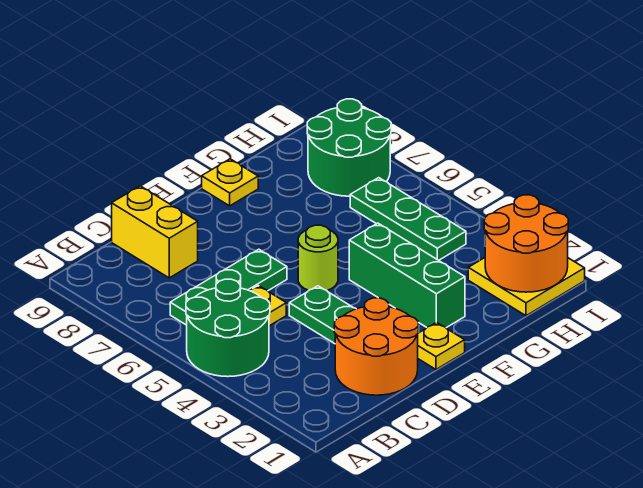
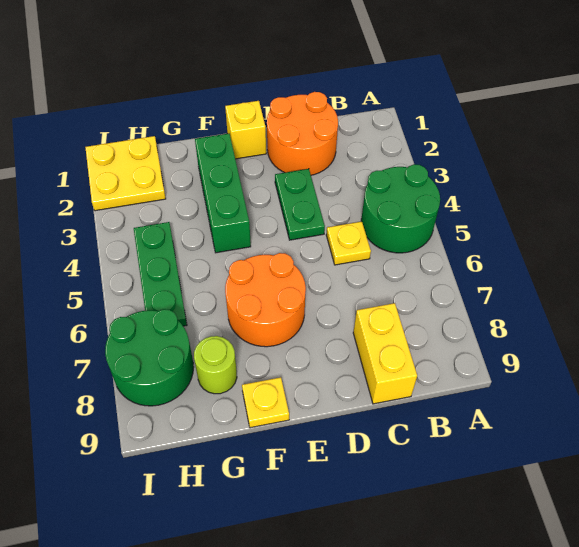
green 1x3 plate [170,249,287,325] -> none
yellow 1x1 plate [418,322,465,369] -> yellow 1x1 brick [225,101,266,159]
lime 1x1 round brick [298,225,338,290] -> lime 1x1 round brick moved to [194,336,237,394]
orange 2x2 round brick [484,195,568,292] -> orange 2x2 round brick moved to [225,253,306,347]

